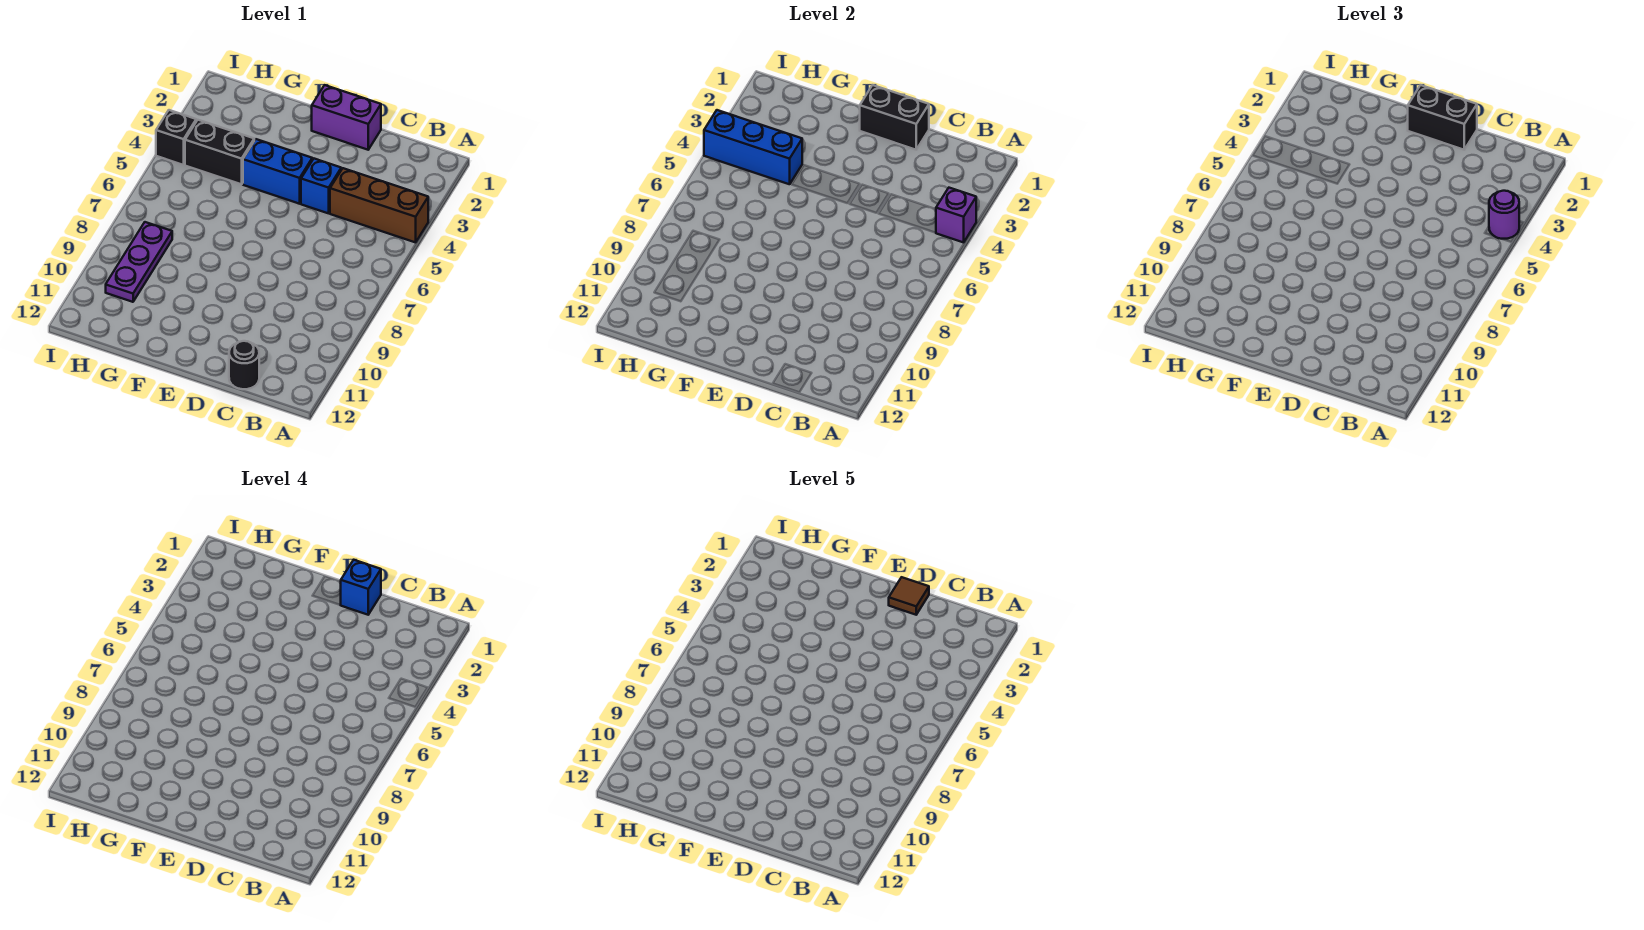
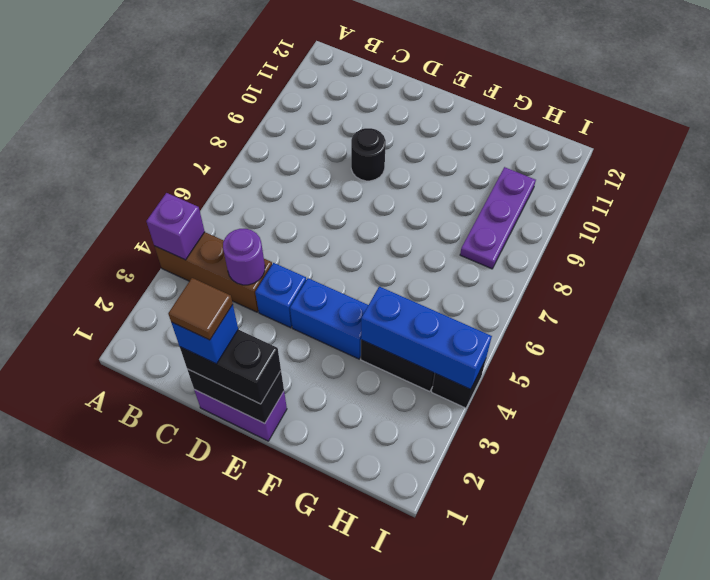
purple 1x1 round brick [1489,191,1519,239] -> purple 1x1 round brick moved to [223,229,265,285]
black 1x1 round brick [229,341,259,389] -> black 1x1 round brick moved to [351,128,386,181]

